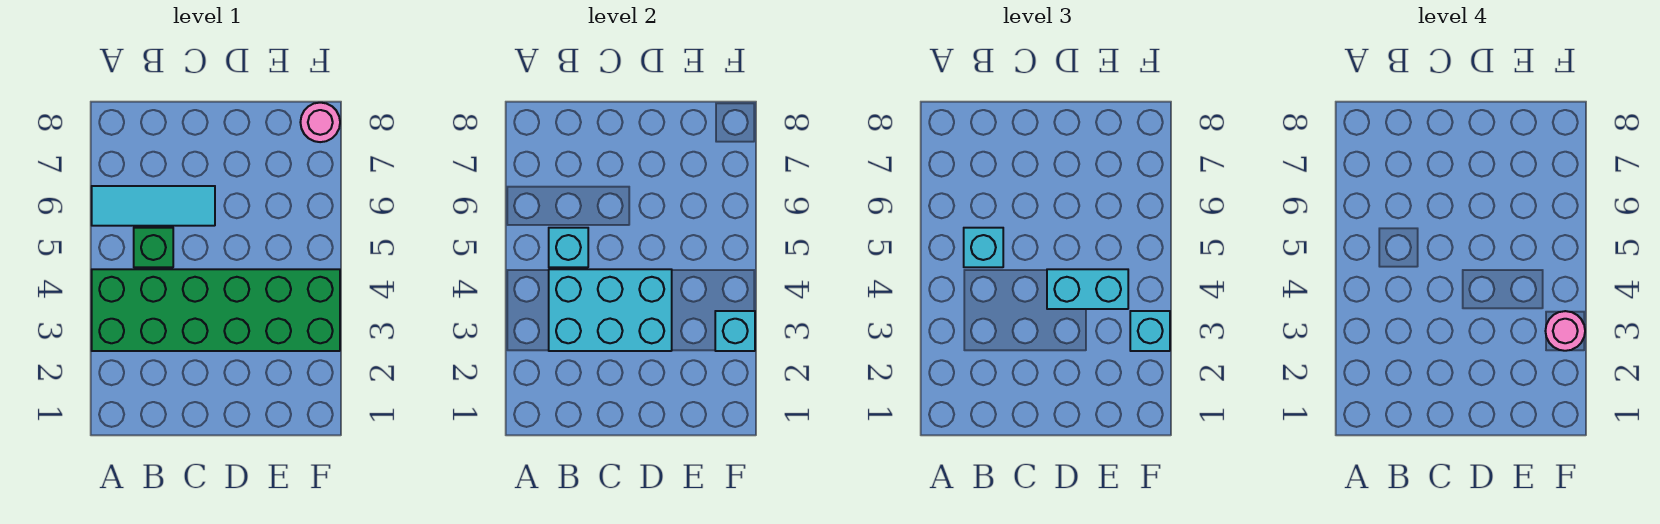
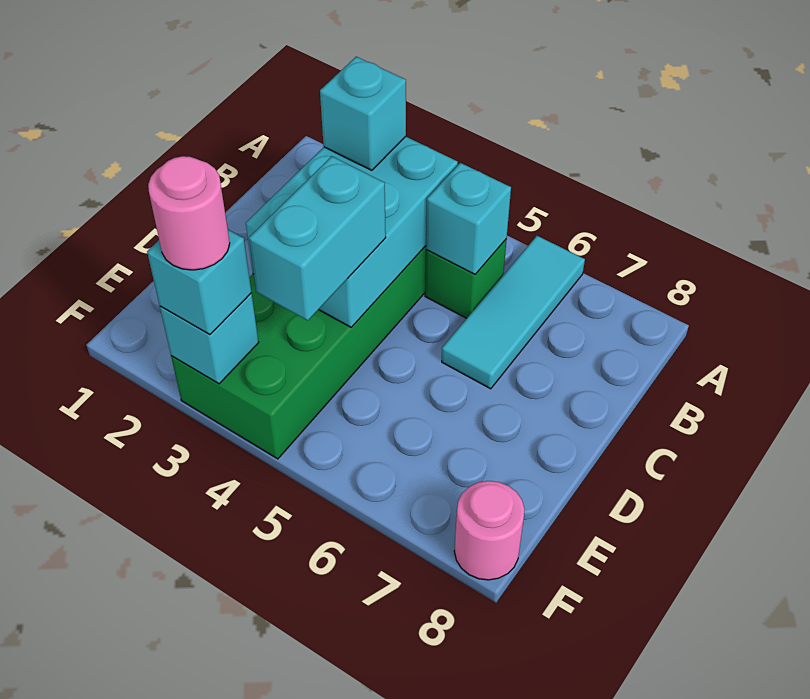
cyan 1x1 brick [964,228,1003,267] -> cyan 1x1 brick moved to [320,57,406,170]

